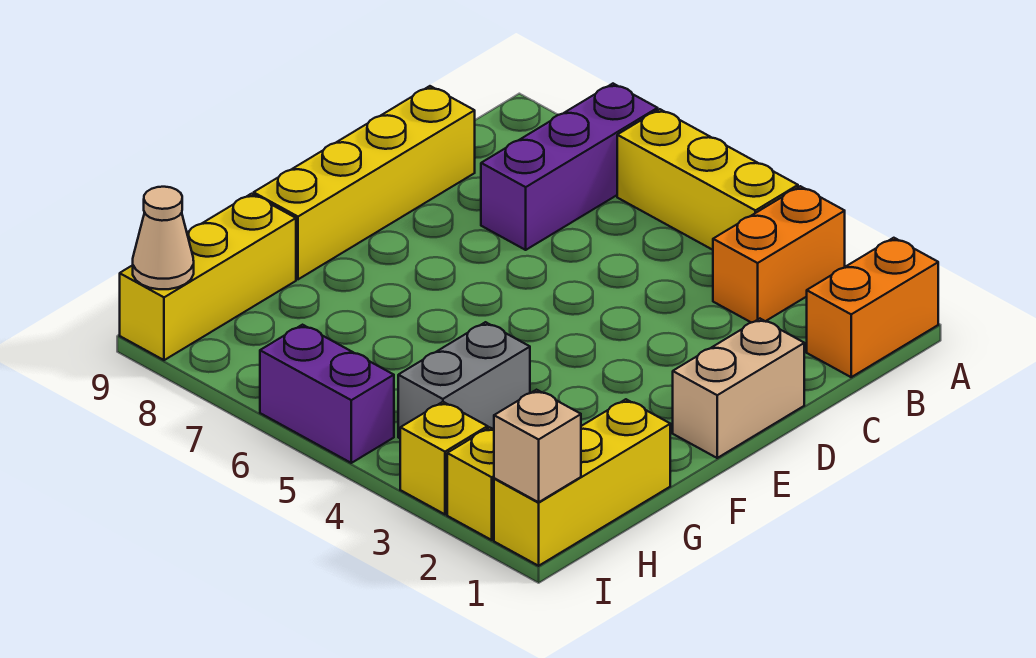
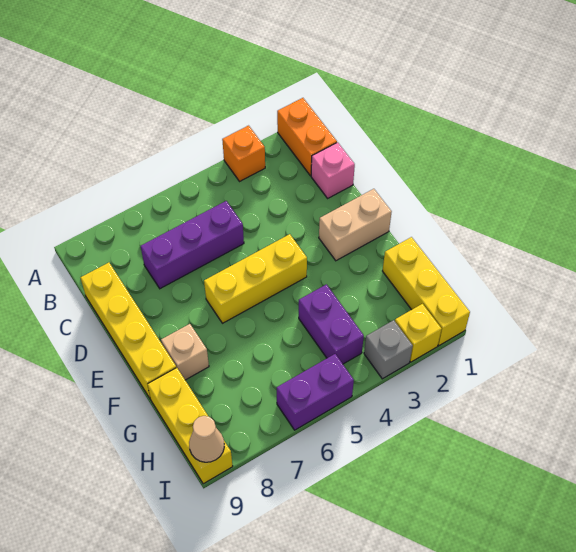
orange 1x2 brick [713,186,845,323] -> orange 1x1 brick [222,126,265,181]
yellow 1x3 brick [617,109,798,250] -> yellow 1x3 brick moved to [204,234,307,323]
purple 1x3 brick [481,84,658,250] -> purple 1x3 brick turned to [141,201,244,289]
none -> pink 1x1 brick [311,142,355,198]
tan 1x2 brick [673,319,804,458] -> tan 1x2 brick turned to [319,189,392,261]
grey 1x2 brick [398,322,530,438] -> purple 1x2 brick [299,284,364,364]
tan 1x1 brick [494,390,581,502] -> tan 1x1 brick moved to [161,324,209,380]
yellow 1x1 brick [400,402,488,514] -> grey 1x1 brick [364,320,413,379]

